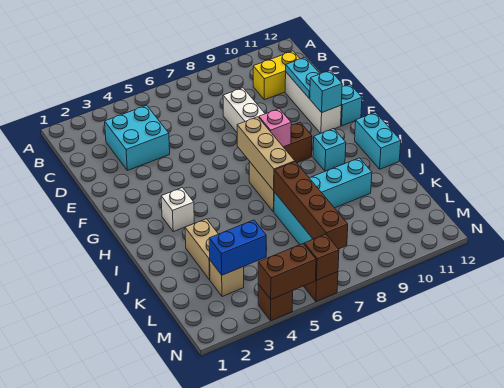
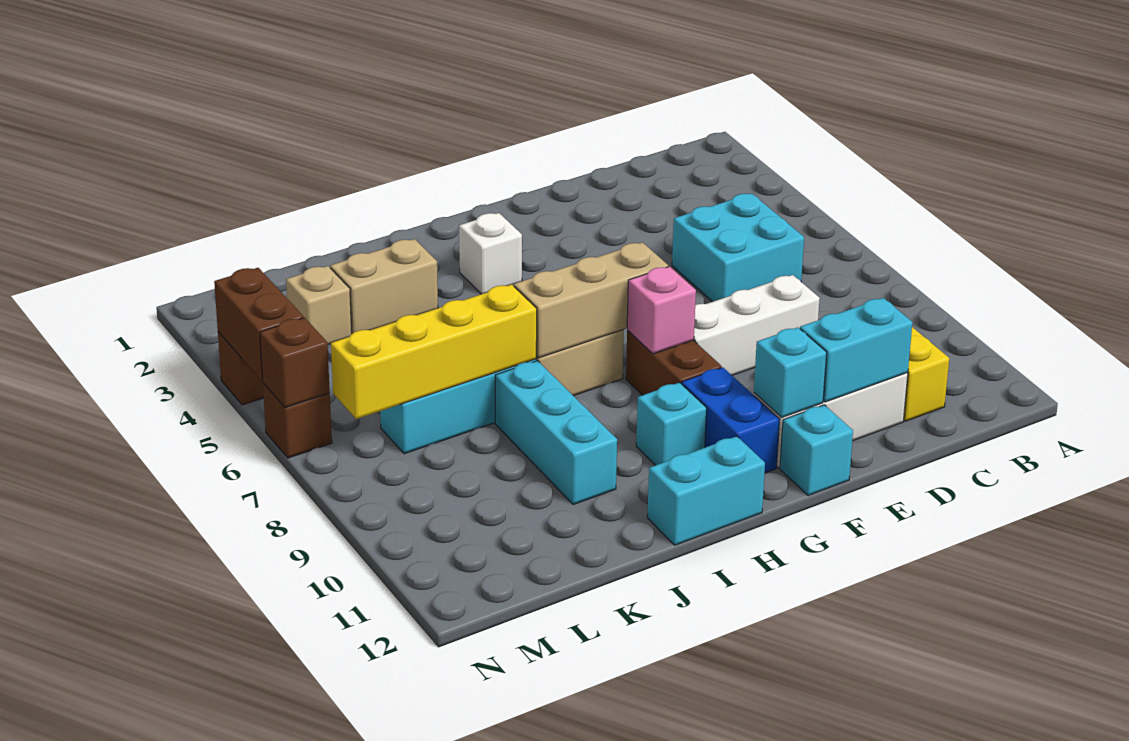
cyan 2x2 brick [105,105,170,171] -> cyan 2x2 brick moved to [672,193,804,302]
cyan 1x2 plate [286,57,320,98] -> cyan 1x2 brick [800,298,912,402]
brown 1x4 brick [274,162,348,249] -> yellow 1x4 brick [331,285,537,419]
blue 1x2 brick [209,220,266,275] -> blue 1x2 brick moved to [682,368,780,473]

